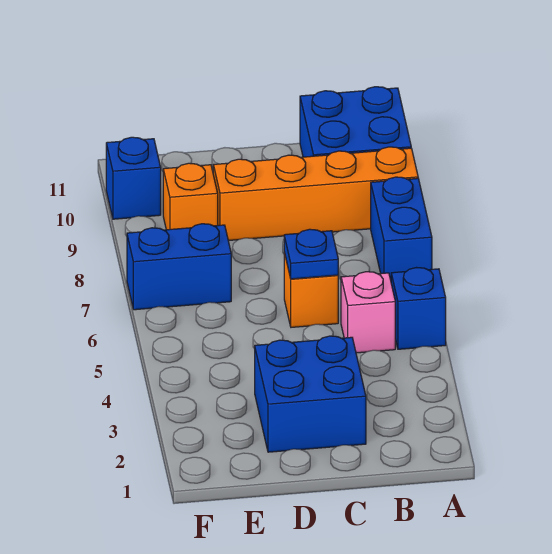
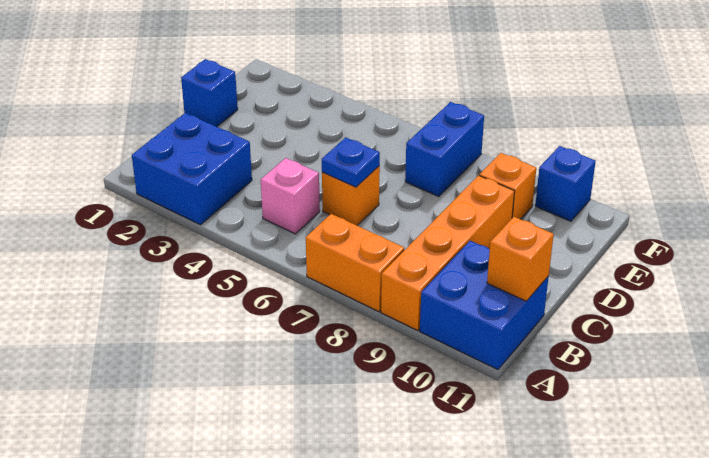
blue 1x1 brick [391,268,446,349] -> blue 1x1 brick moved to [181,59,238,127]
blue 1x2 brick [371,177,432,280] -> orange 1x2 brick [306,214,404,312]
none -> orange 1x1 brick [487,217,554,301]
blue 2x2 brick [255,336,366,452] -> blue 2x2 brick moved to [132,113,252,225]

